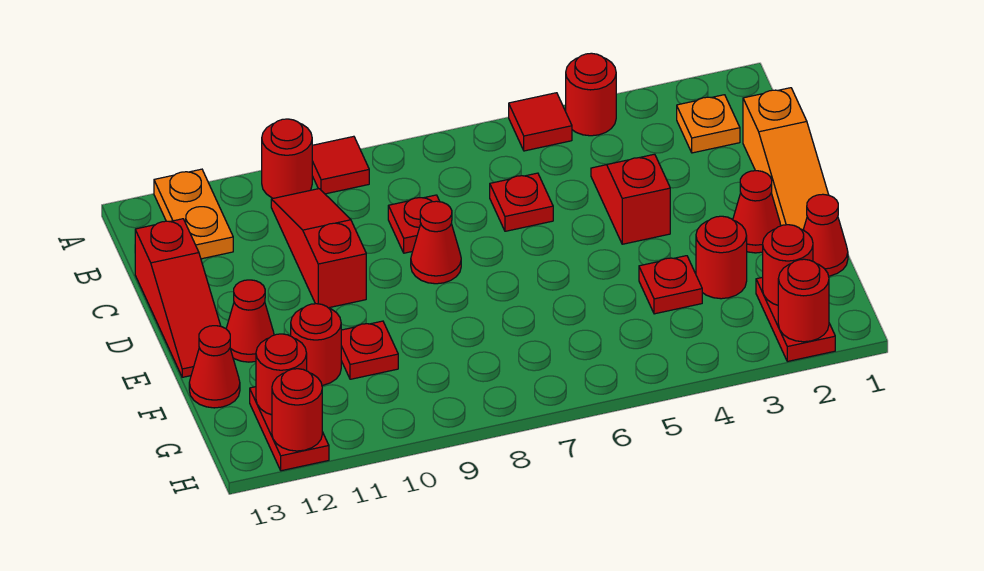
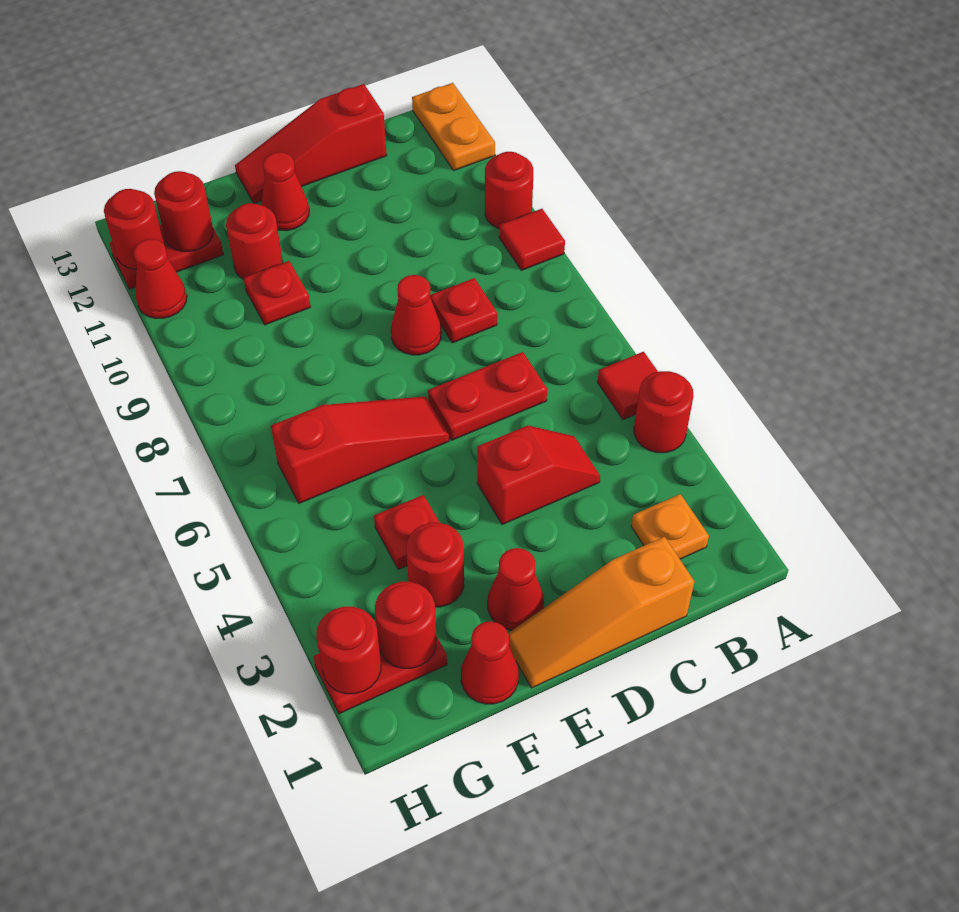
orange 1x2 plate [154,169,233,259] -> orange 1x2 plate turned to [412,83,495,170]
red 1x3 slope [271,189,366,308] -> red 1x3 slope moved to [271,396,449,503]
red 1x1 plate [490,173,553,231] -> red 1x2 plate [428,352,547,440]
red 1x1 cone [189,326,240,408] -> red 1x1 cone moved to [133,239,187,318]

